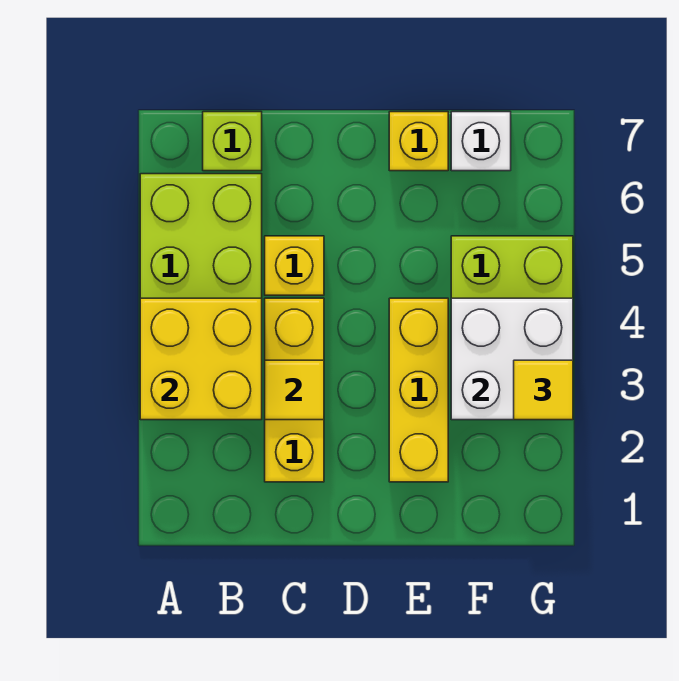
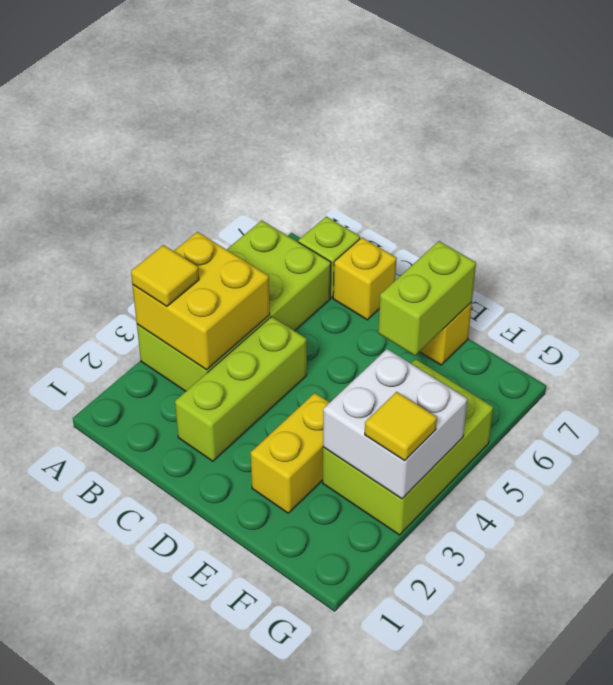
yellow 1x3 brick [265,298,324,482] -> lime 1x3 brick [175,317,307,461]
yellow 1x1 tile [265,360,324,420] -> yellow 1x1 tile moved to [131,245,199,306]
yellow 1x1 brick [265,236,324,295] -> yellow 1x1 brick moved to [333,238,397,320]
yellow 1x3 brick [389,298,448,482] -> yellow 1x2 brick [251,393,330,513]
none -> lime 1x2 brick [378,241,476,356]
white 1x1 brick [451,112,511,171] -> none

